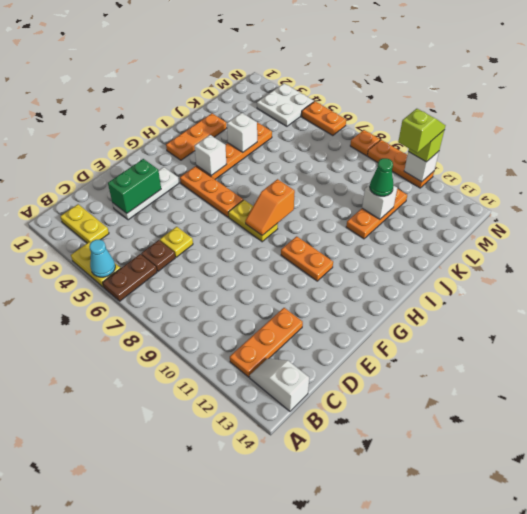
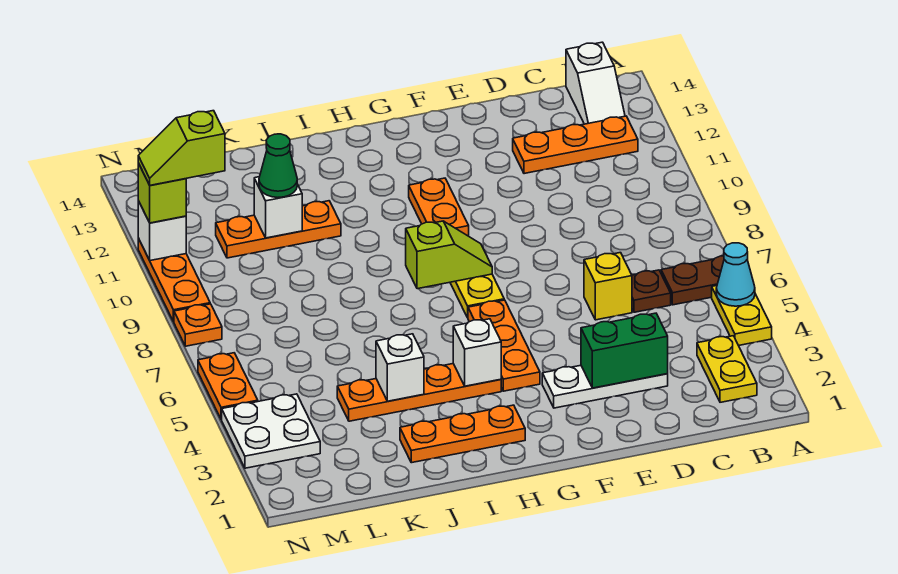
yellow 1x1 plate [160,227,193,257] -> yellow 1x1 brick [584,253,632,320]
orange 1x2 slope [245,179,295,235] -> lime 1x2 slope [406,221,492,289]

